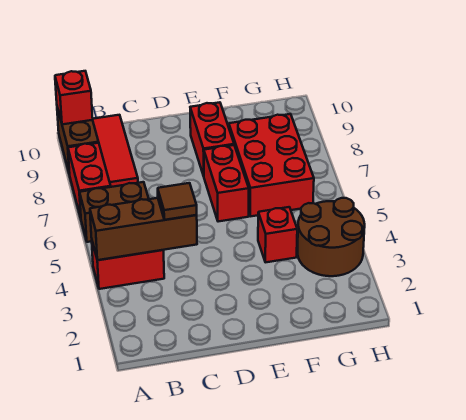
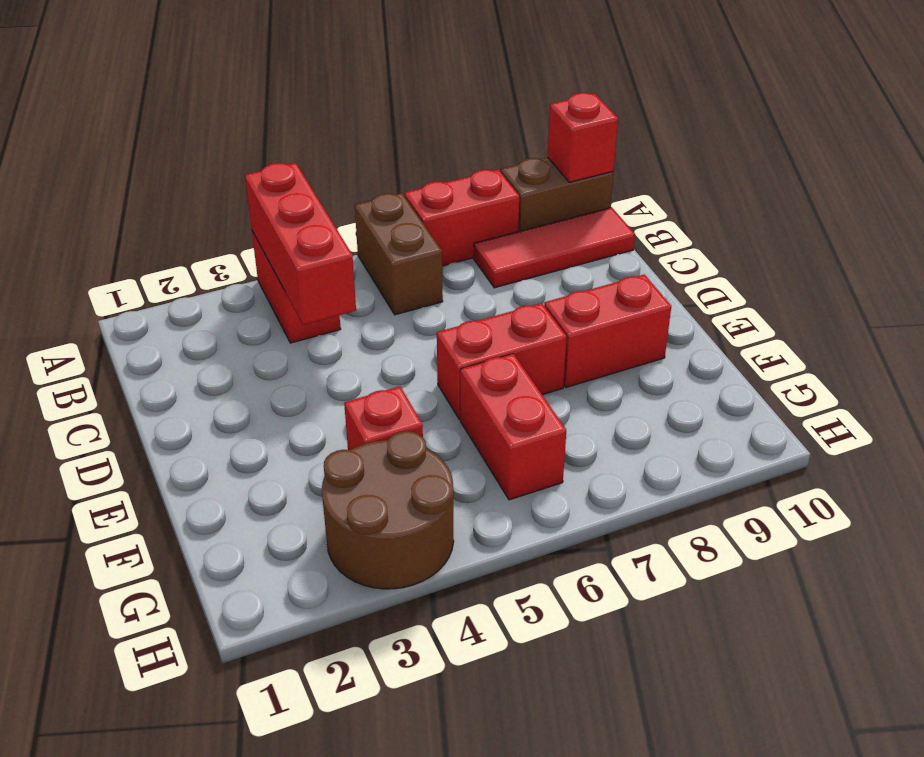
brown 1x3 brick [90,198,197,260] -> red 1x3 brick [245,163,356,325]
brown 1x1 tile [158,183,197,220] -> none
red 2x3 brick [229,114,314,216] -> red 1x2 brick [460,354,566,500]

